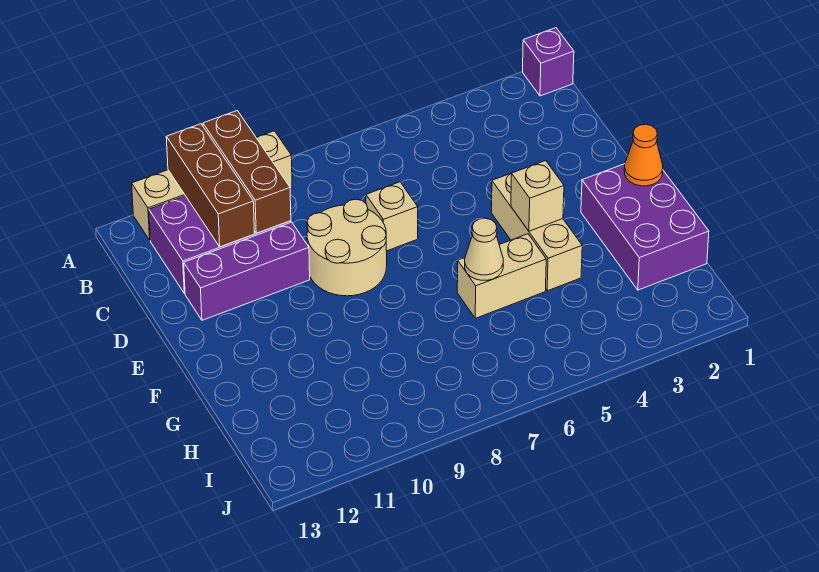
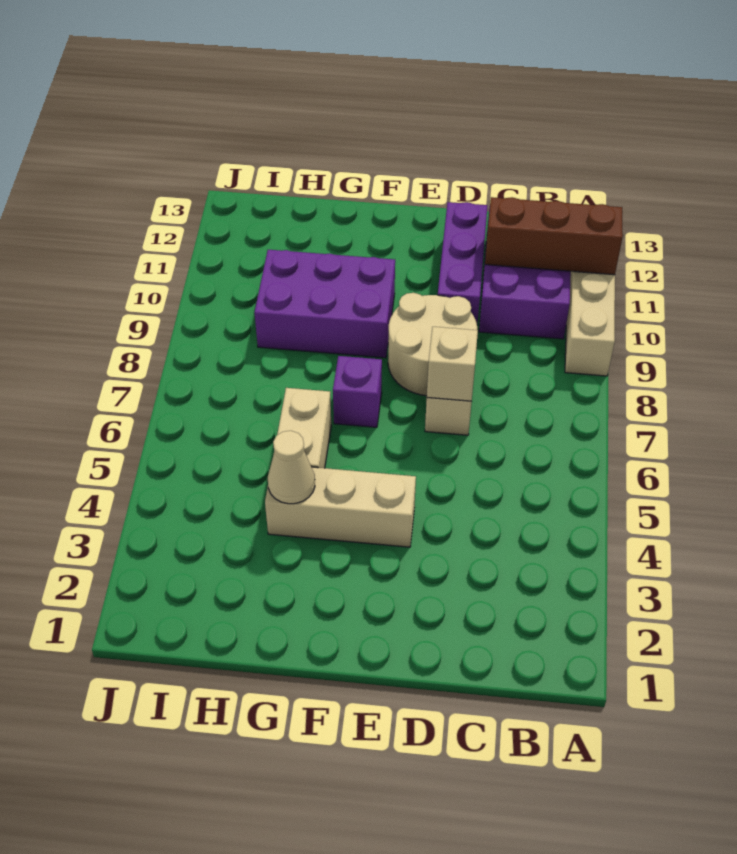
purple 1x1 brick [523,28,574,96] -> purple 1x1 brick moved to [333,356,382,427]
brown 1x3 brick [203,111,291,233] -> none
purple 2x3 brick [581,164,709,290] -> purple 2x3 brick moved to [254,250,395,358]
orange 1x1 cone [624,124,663,186] -> none
tan 1x1 brick [511,161,564,231] -> tan 1x1 brick moved to [427,327,478,401]
tan 1x1 cone [465,218,503,280] -> tan 1x1 cone moved to [268,431,315,504]

